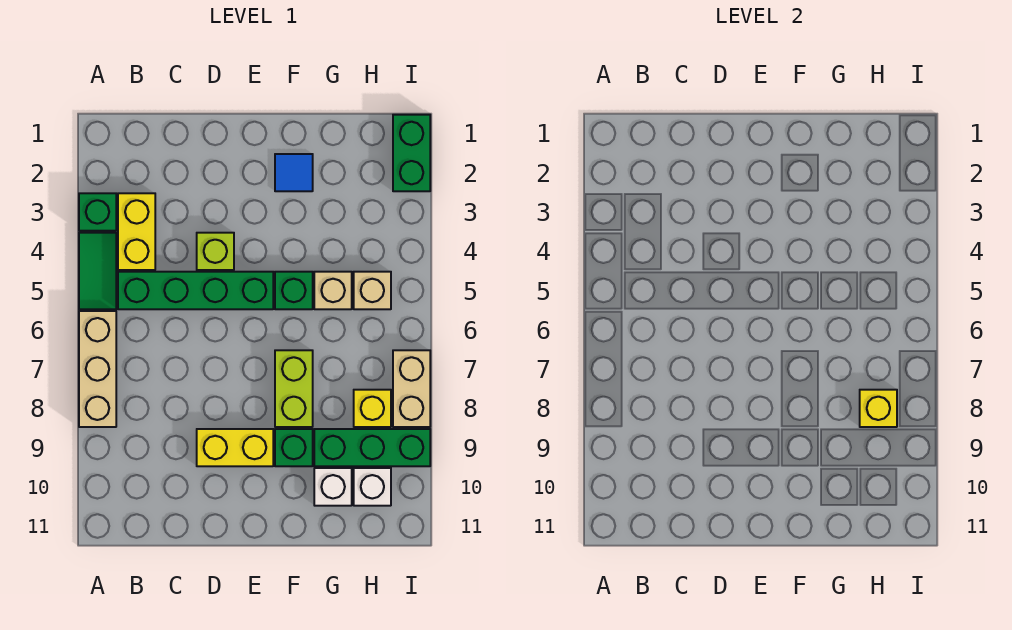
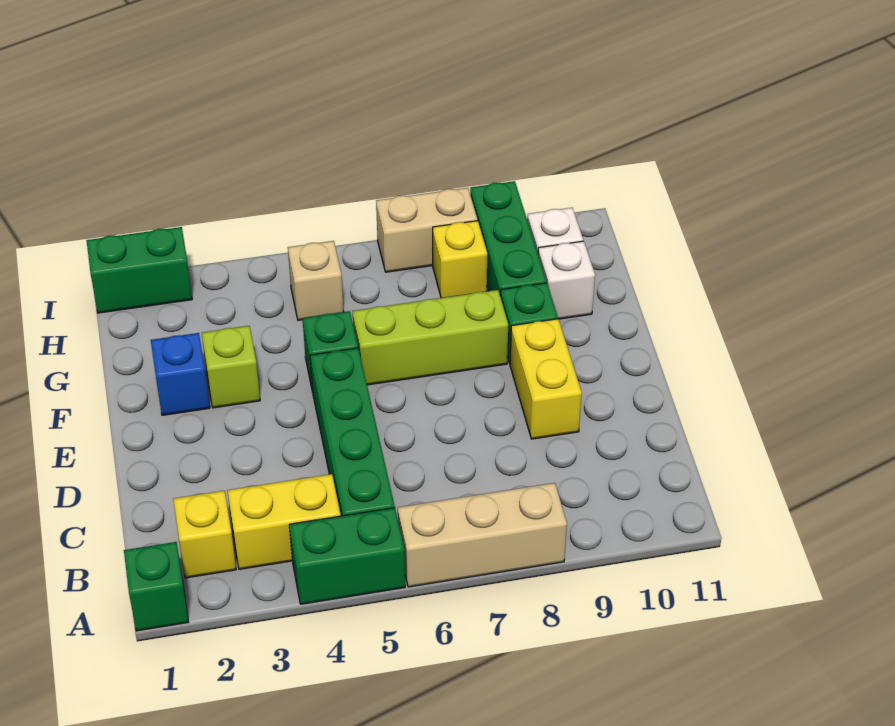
green 1x1 brick [79,193,116,231] -> green 1x1 brick moved to [124,542,188,631]
green 1x2 tile [79,233,116,309] -> green 1x2 brick [289,508,405,604]
lime 1x1 brick [197,233,234,270] -> lime 1x1 brick moved to [202,326,260,408]
blue 1x1 tile [275,154,313,191] -> blue 1x1 brick [151,333,210,415]
lime 1x2 brick [275,350,313,427] -> lime 1x3 brick [352,290,508,385]
tan 1x1 brick [314,272,352,309] -> none
yellow 1x1 brick [860,390,897,427] -> yellow 1x1 brick moved to [173,491,236,578]

